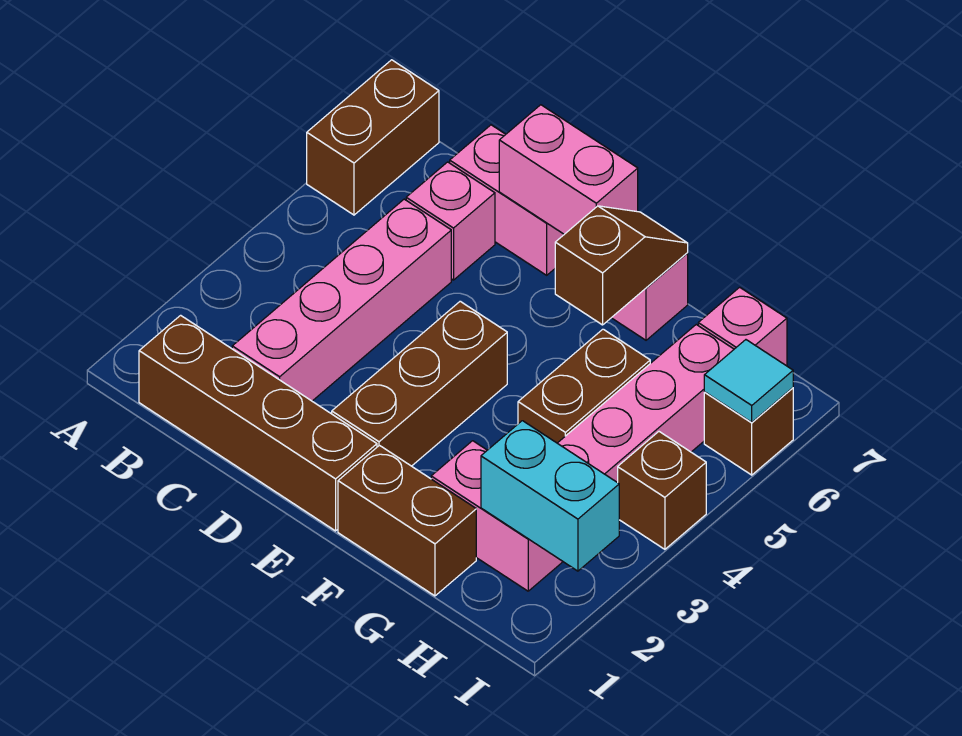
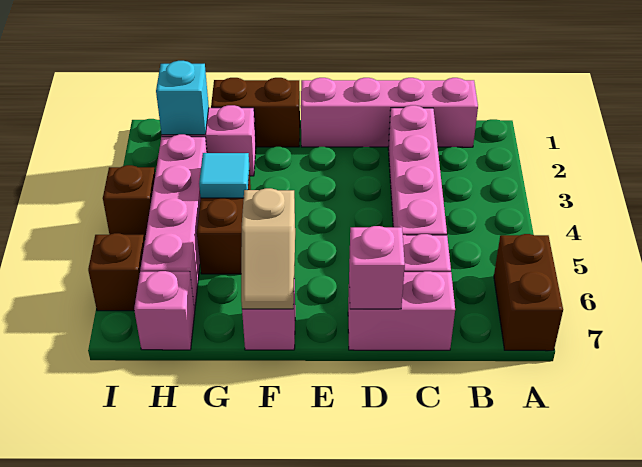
brown 1x4 brick [139,315,377,531] -> pink 1x4 brick [301,78,478,147]
pink 1x2 brick [499,105,638,234] -> pink 1x1 brick [349,226,405,309]
brown 1x3 brick [332,301,507,466] -> none
brown 1x2 slope [555,206,688,325] -> tan 1x2 slope [241,188,295,309]
cyan 1x2 brick [481,421,619,571] -> cyan 1x1 brick [156,61,209,135]
cyan 1x1 tile [704,340,793,422] -> cyan 1x1 tile moved to [199,153,249,198]

